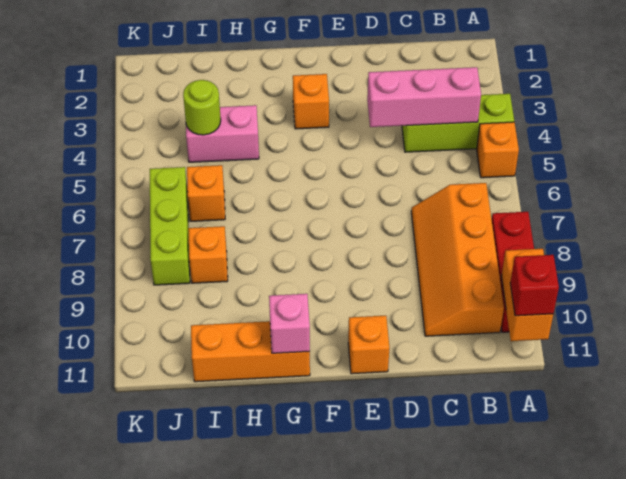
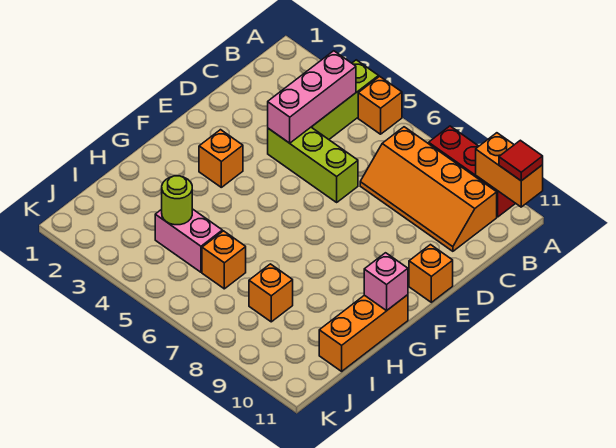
red 1x1 brick [510,255,559,316] -> red 1x1 tile [499,140,543,181]
pink 1x2 brick [186,105,259,162] -> pink 1x2 brick turned to [155,209,222,272]
lime 1x3 brick [150,167,190,285] -> lime 1x3 brick moved to [268,127,358,202]

